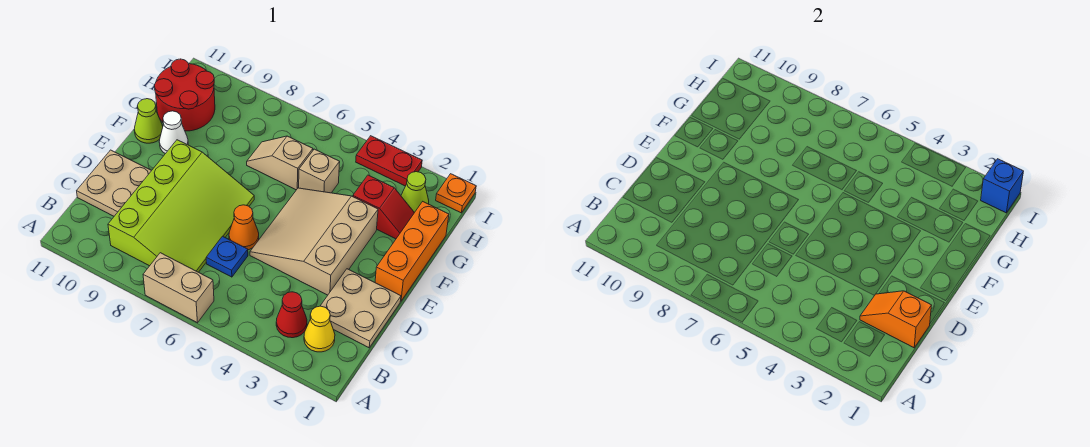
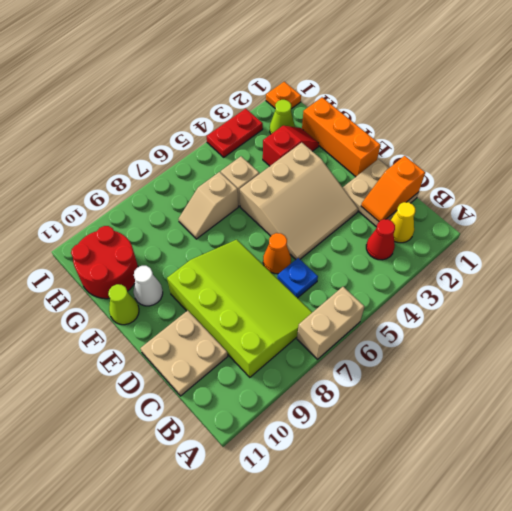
tan 3x3 slope [250,188,378,295] -> tan 3x3 slope turned to [240,143,358,259]
blue 1x1 brick [981,159,1023,213] -> none

